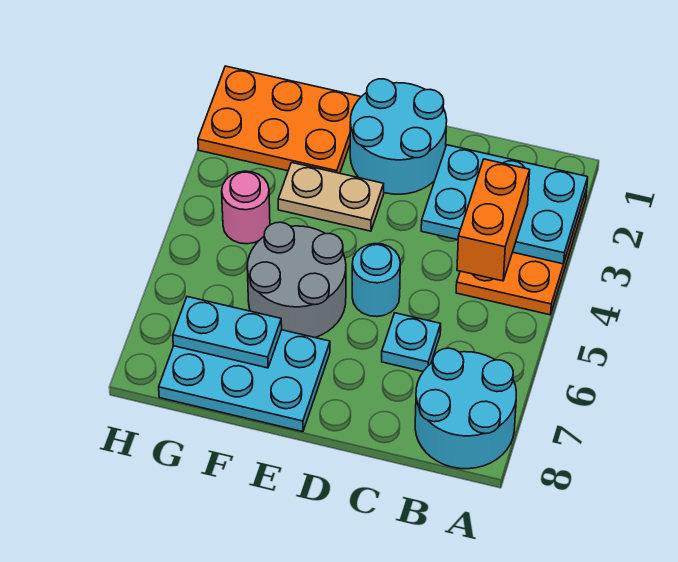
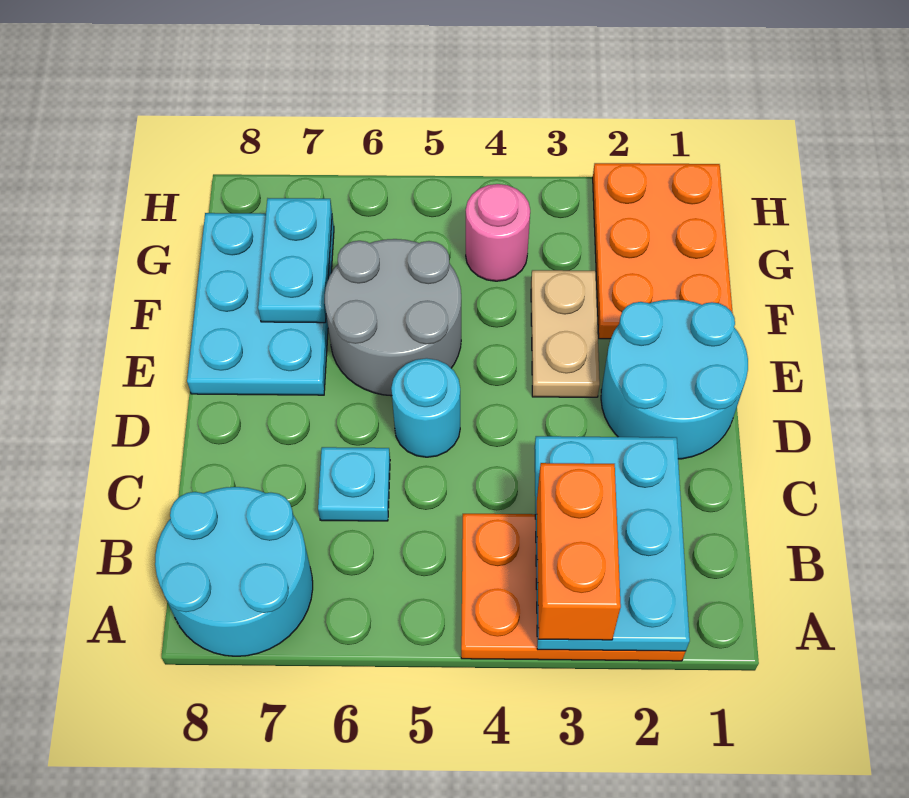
orange 1x2 brick [457,159,530,281] -> orange 1x2 brick turned to [537,463,621,640]

